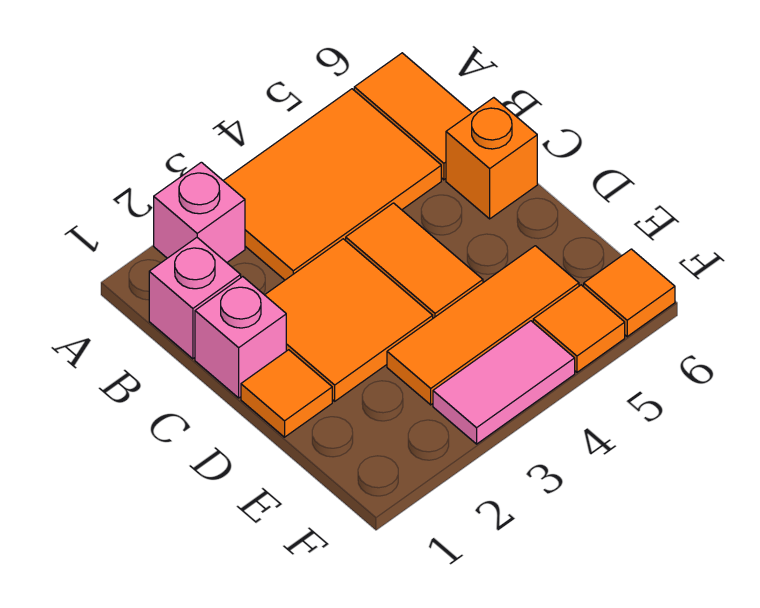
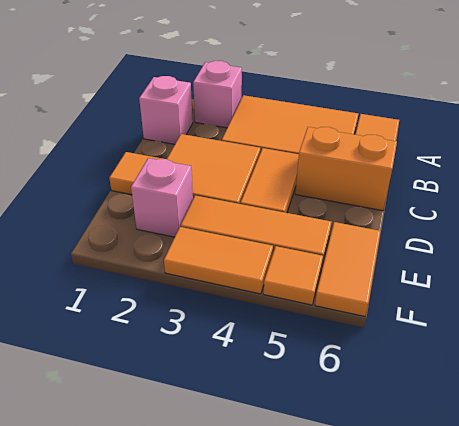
pink 1x1 brick [195,277,286,398] -> pink 1x1 brick moved to [131,158,193,237]
orange 1x1 brick [446,98,537,219] -> orange 1x2 brick [295,127,397,211]
pink 1x2 tile [433,321,575,444] -> orange 1x2 tile [164,227,273,294]
orange 1x1 tile [584,249,675,337] -> orange 1x2 tile [315,222,381,317]

